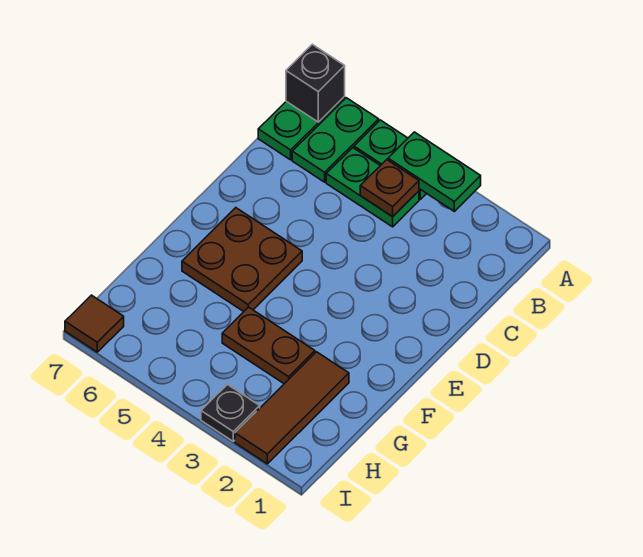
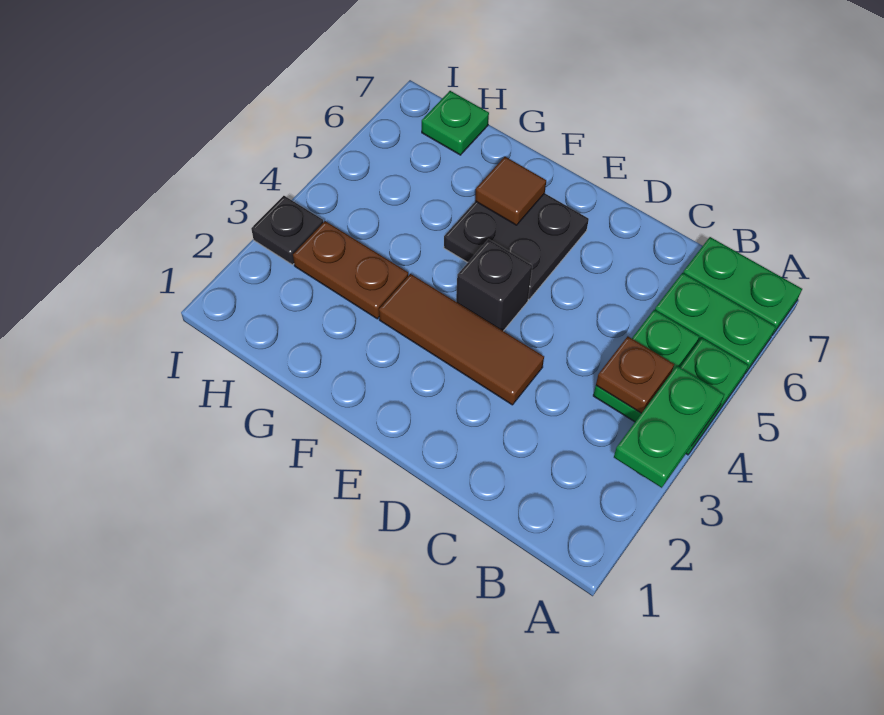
black 1x1 brick [286,44,345,122] -> black 1x1 brick moved to [456,239,532,331]
brown 2x2 plate [182,208,302,312] -> black 2x2 plate [444,193,589,300]
brown 1x3 tile [235,352,349,464] -> brown 1x3 tile moved to [379,274,544,405]
brown 1x2 plate [222,307,315,384] -> brown 1x2 plate turned to [293,221,408,319]
none -> green 1x1 plate [422,91,489,155]
brown 1x1 tile [65,295,124,352] -> brown 1x1 tile moved to [475,157,546,225]

